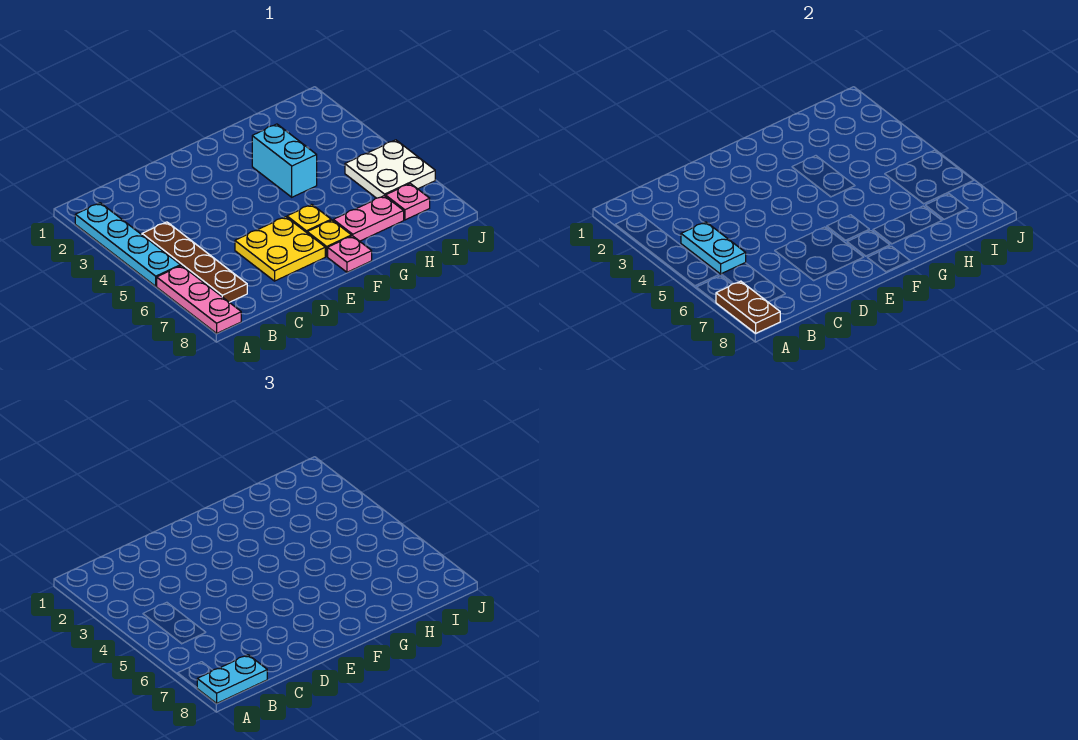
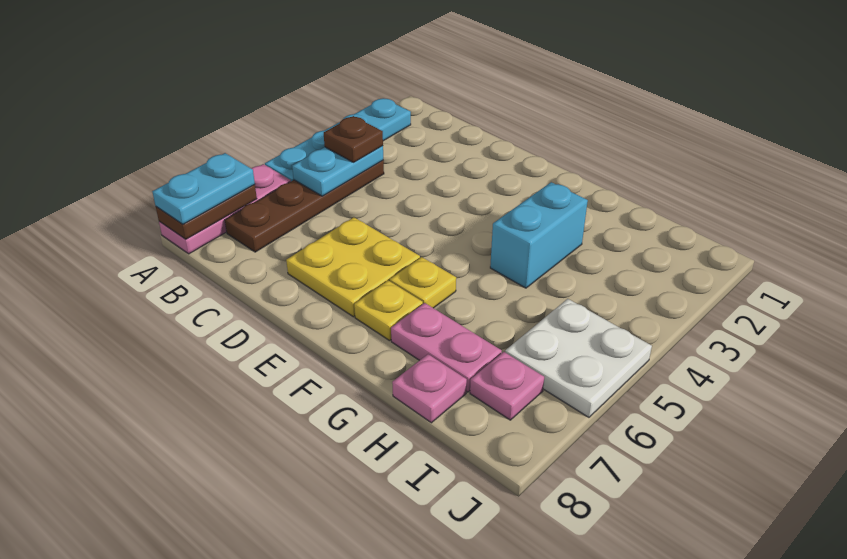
cyan 1x2 plate [197,655,267,703] -> cyan 1x2 plate turned to [152,153,255,224]
none -> brown 1x1 plate [324,116,383,162]
pink 1x1 plate [328,236,372,272] -> pink 1x1 plate moved to [392,354,467,423]

